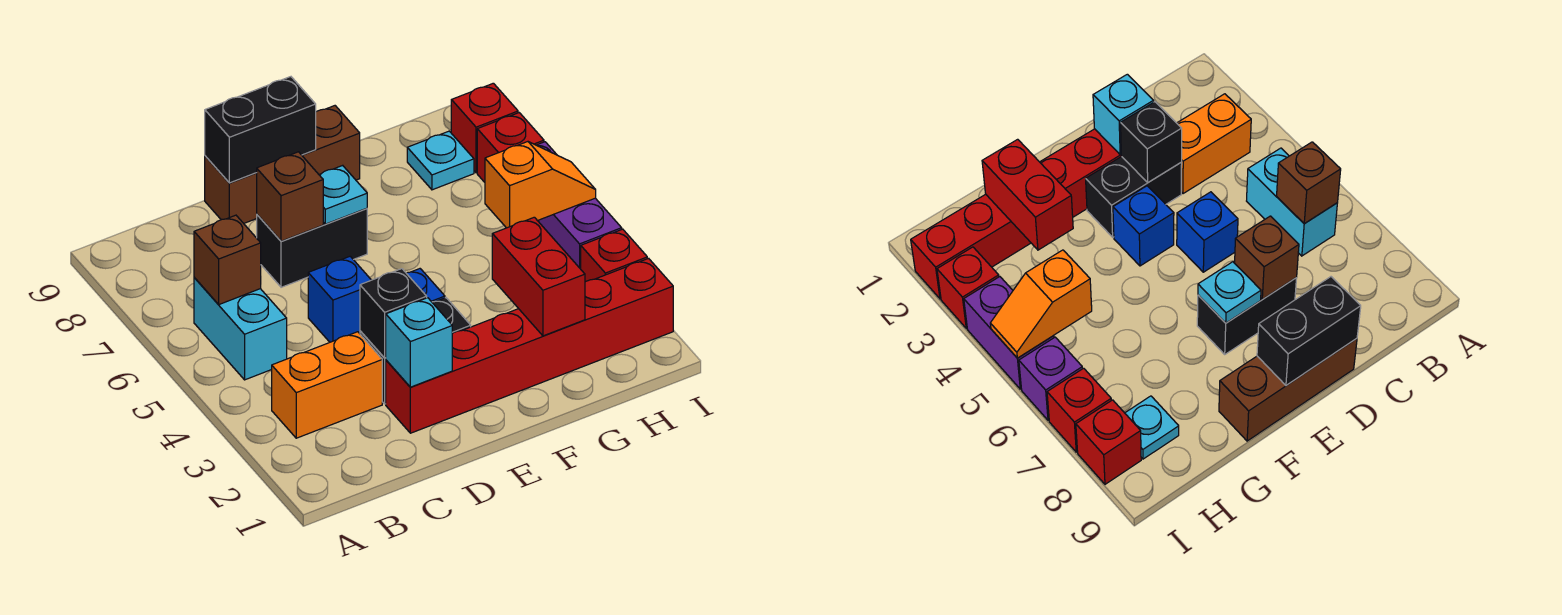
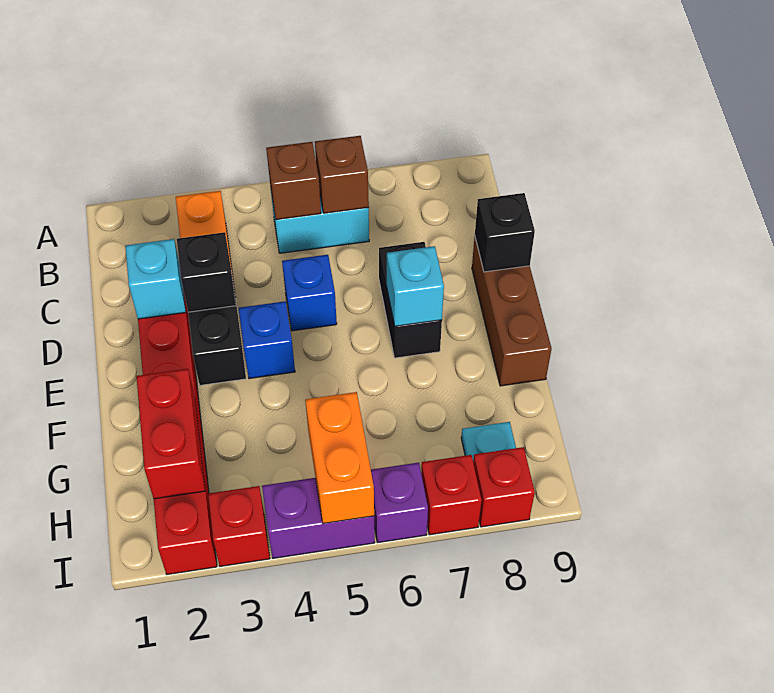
brown 1x1 brick [257,152,323,241] -> brown 1x1 brick moved to [266,142,321,220]
black 1x2 brick [205,77,316,183] -> black 1x1 brick [475,193,535,272]
cyan 1x1 plate [319,165,367,224] -> cyan 1x1 brick [387,246,444,326]
red 1x2 brick [492,217,585,336] -> red 1x2 brick turned to [136,369,205,499]
orange 1x2 slope [485,142,596,228] -> orange 1x2 brick [305,392,374,524]

